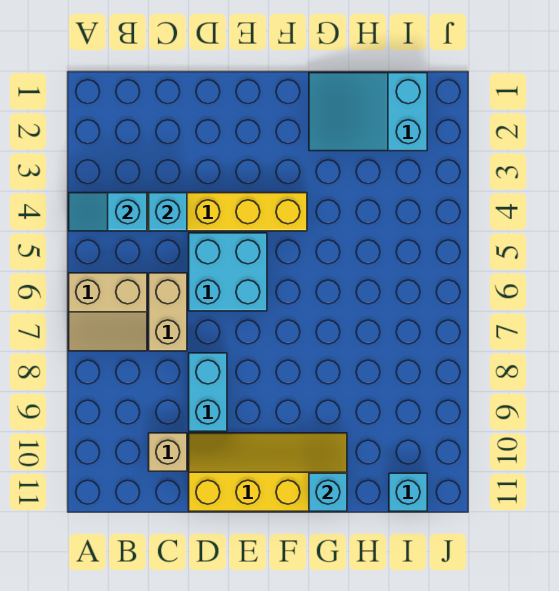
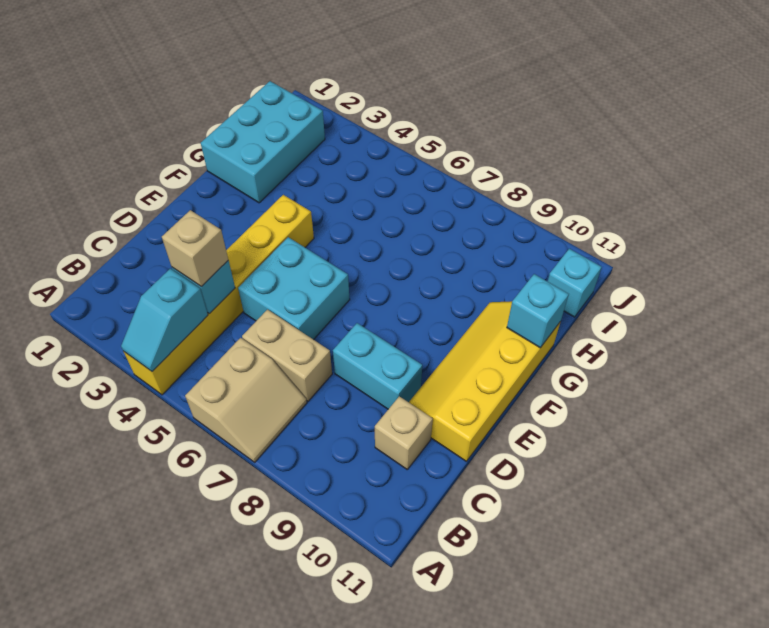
none -> tan 1x1 brick [162,210,228,287]
cyan 2x3 slope [309,73,427,151] -> cyan 2x3 brick [201,81,325,203]

